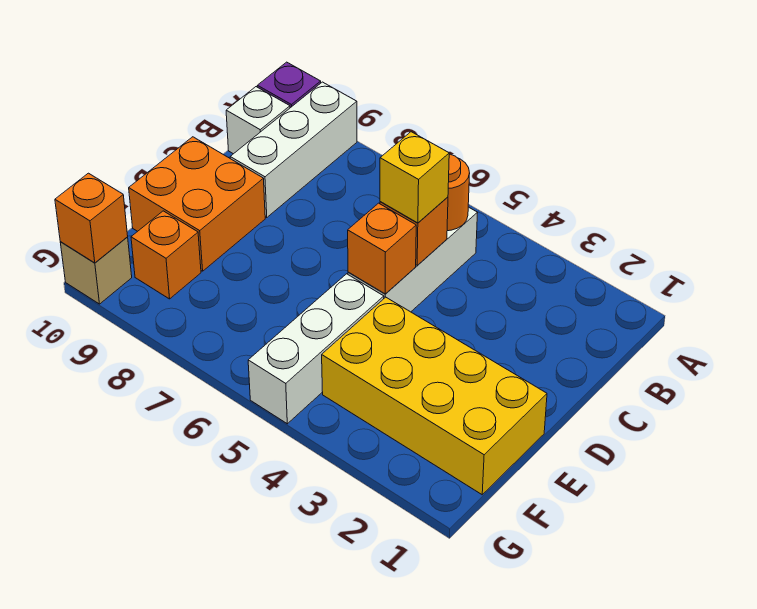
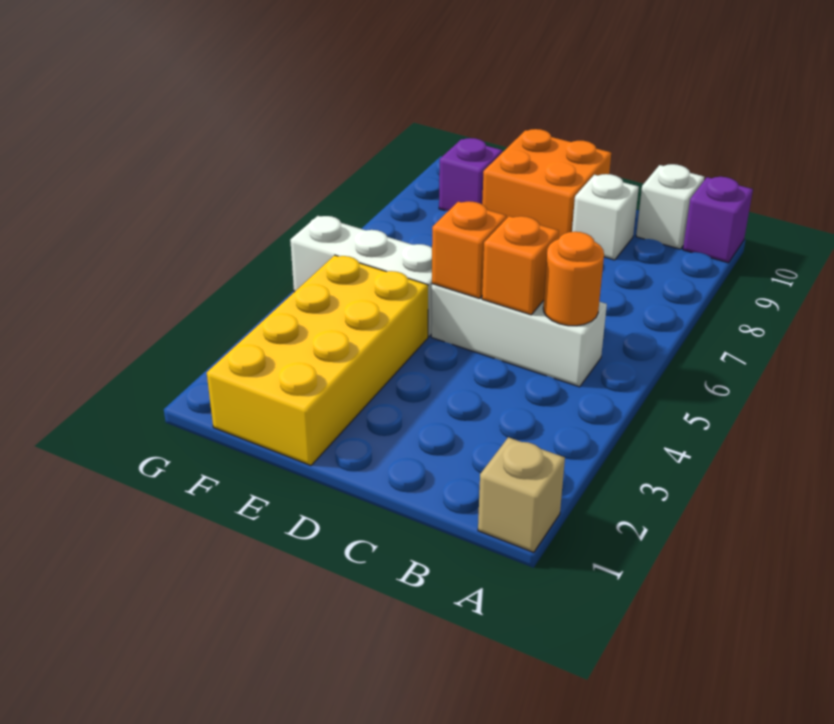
white 1x3 brick [230,82,357,218] -> white 1x1 brick [572,174,639,260]
yellow 1x1 brick [380,132,449,223] -> none
orange 1x1 brick [131,211,201,299] -> purple 1x1 brick [439,138,502,211]
tan 1x1 brick [60,237,132,304] -> tan 1x1 brick moved to [478,437,565,553]
orange 1x1 brick [55,173,128,263] -> none

